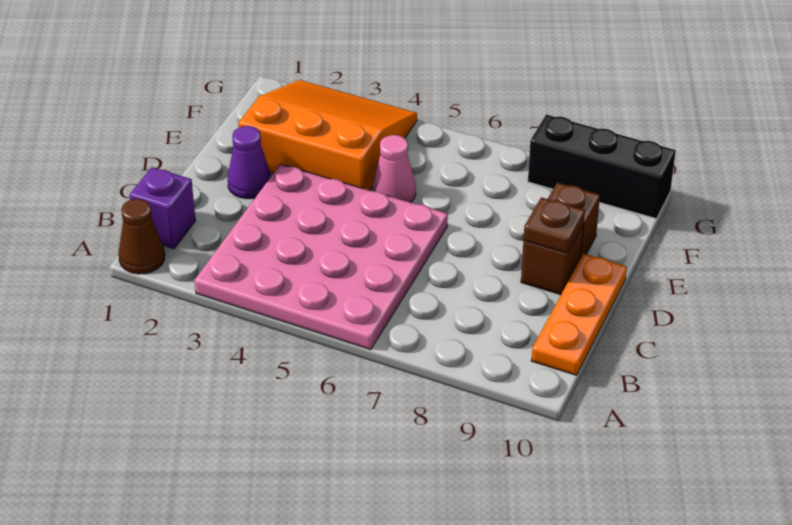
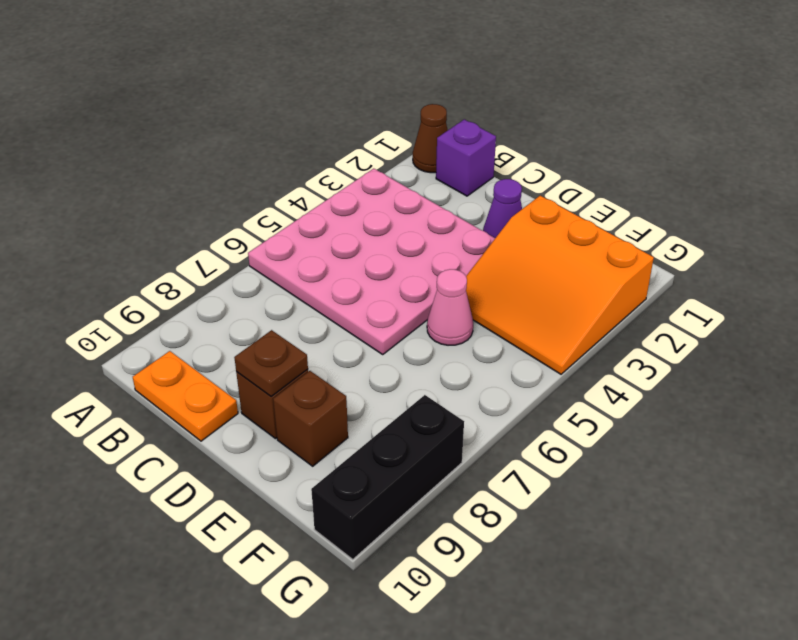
orange 1x3 plate [531,254,627,375] -> orange 1x2 plate [133,351,238,441]
orange 3x3 slope [238,80,417,190] -> orange 3x3 slope turned to [466,196,654,374]

